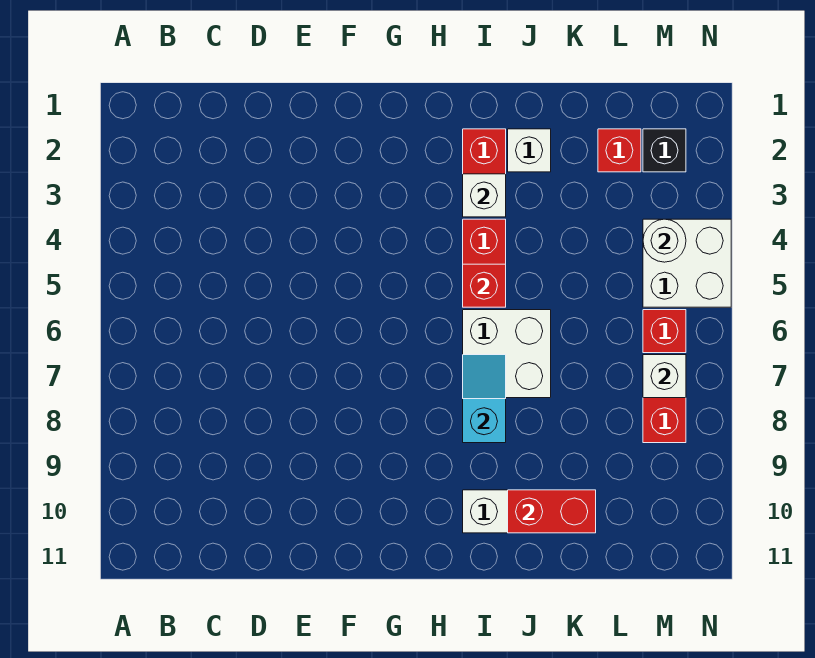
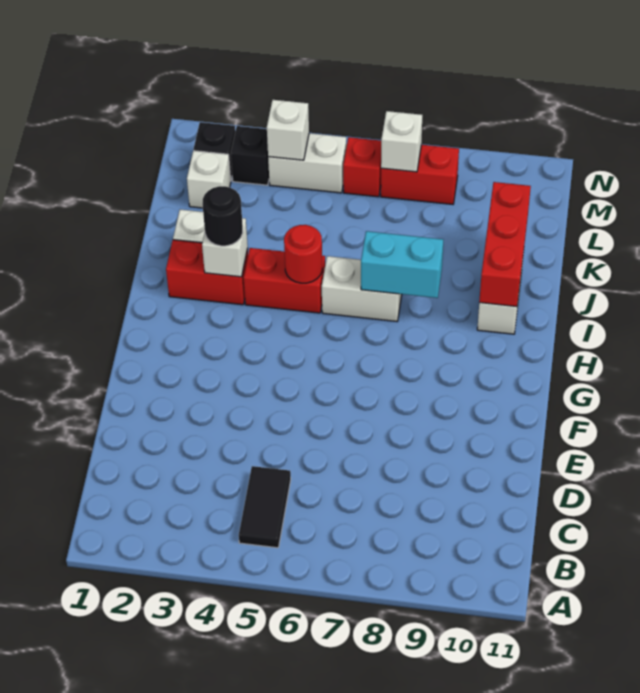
none -> black 1x2 tile [239,466,291,548]
none -> black 1x1 round brick [203,186,243,246]
red 1x1 brick [463,264,506,307] -> red 1x1 round brick [284,225,322,283]
white 2x2 brick [463,310,551,398] -> white 1x2 brick [322,256,402,321]
cyan 1x2 slope [463,355,506,443] -> cyan 1x2 brick [361,231,443,298]
red 1x2 brick [508,490,596,533] -> red 1x3 brick [479,182,531,307]
red 1x1 brick [598,129,641,172] -> white 1x1 brick [187,151,231,208]
none -> black 1x1 brick [231,126,269,185]
white 2x2 brick [643,219,731,307] -> white 1x2 brick [268,133,347,193]
white 1x1 round brick [643,219,686,262] -> white 1x1 brick [267,100,309,160]

